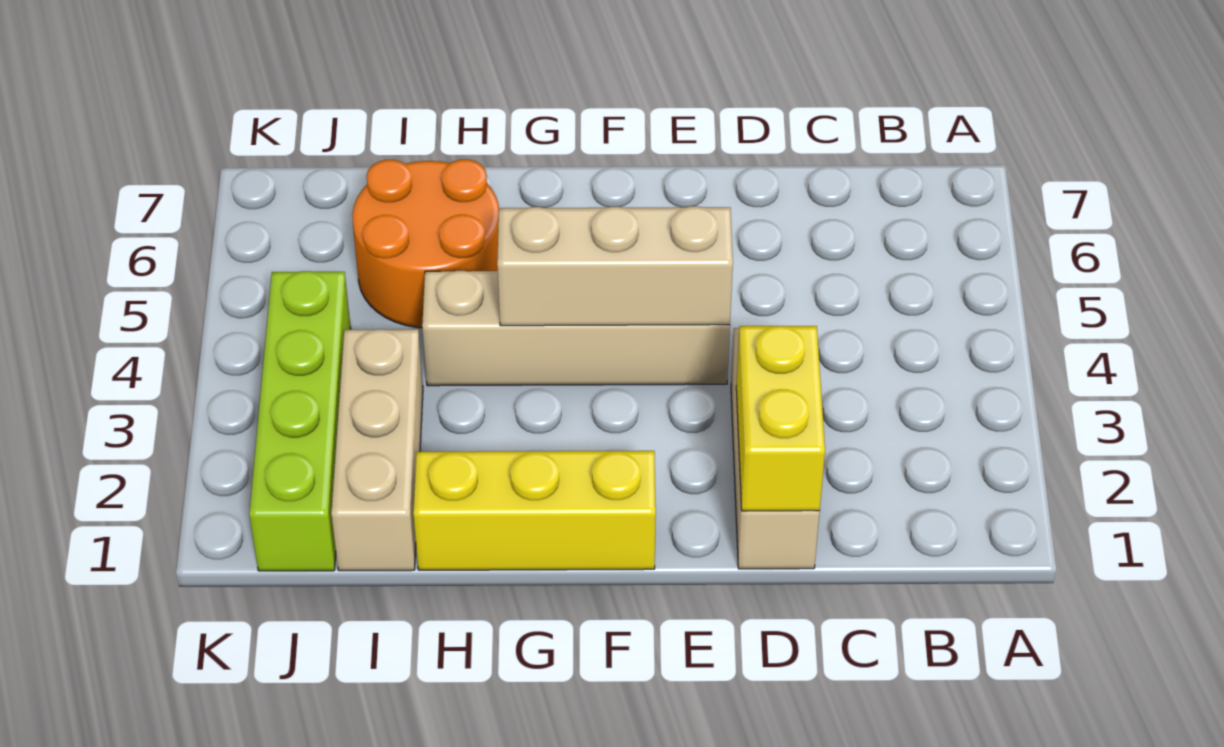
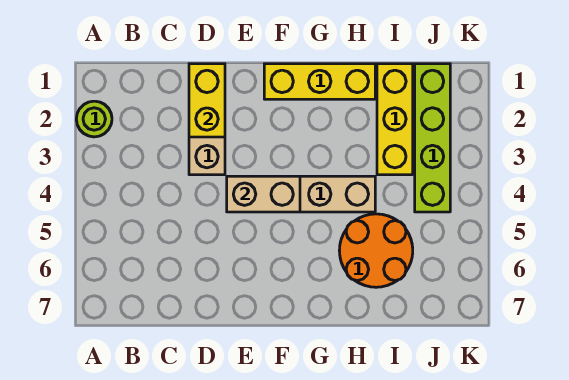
none -> lime 1x1 round brick [76,101,112,137]
tan 1x3 brick [497,206,733,326] -> tan 1x2 brick [227,176,300,212]
tan 1x3 brick [331,329,423,571] -> yellow 1x3 brick [377,64,413,175]

